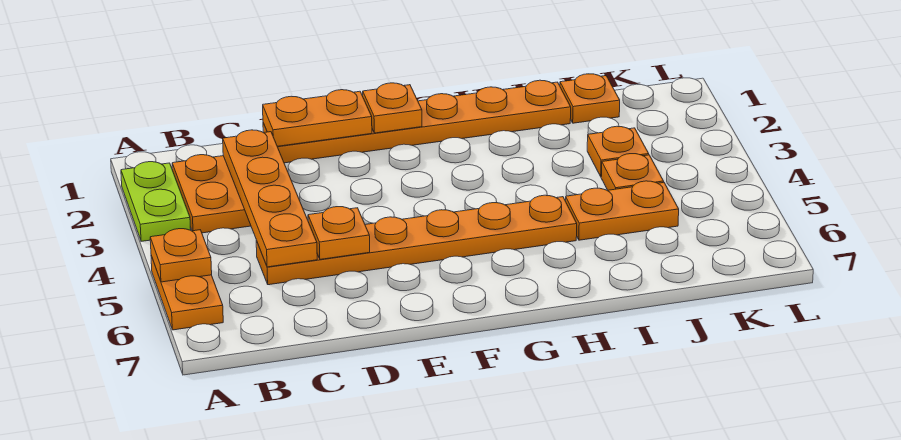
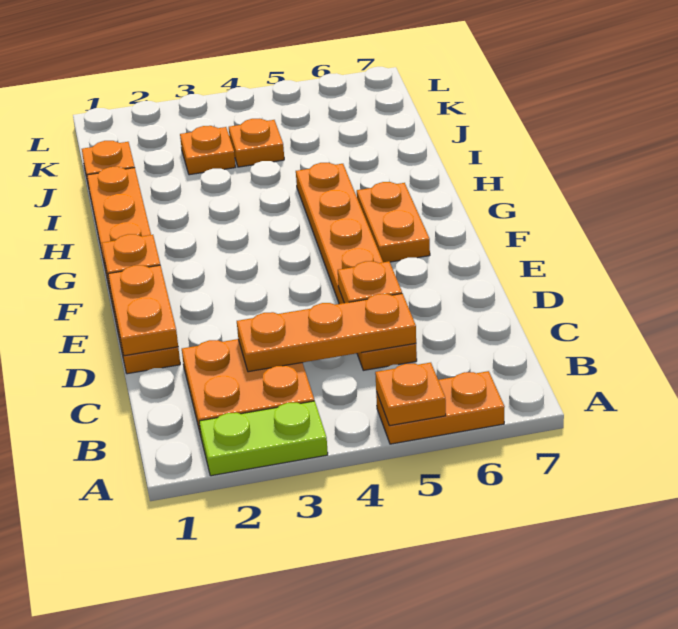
orange 1x4 plate [223,130,317,267] -> orange 1x3 plate [237,294,416,372]
orange 1x2 plate [566,181,679,240] -> orange 1x2 plate moved to [357,182,430,262]

